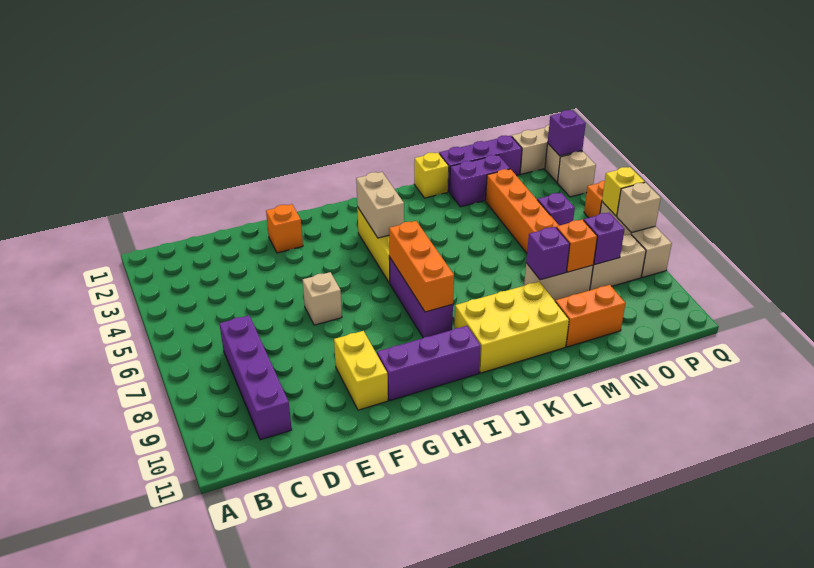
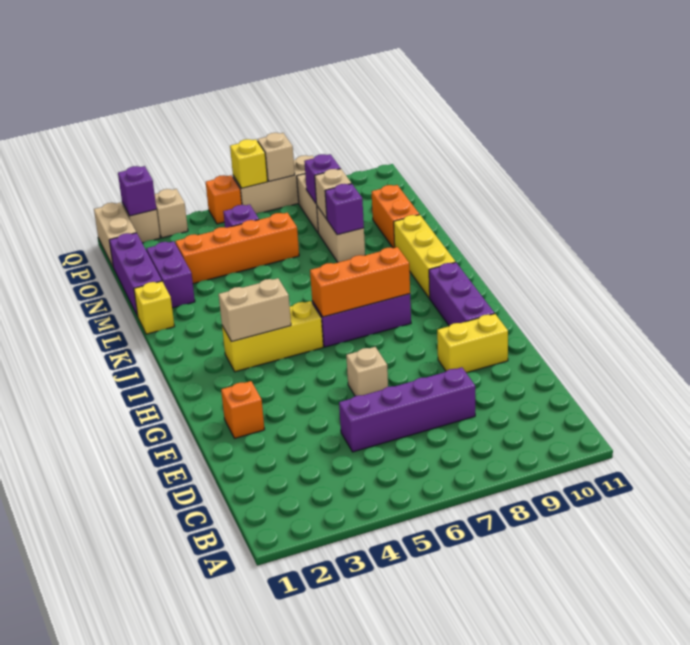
purple 1x4 brick [219,315,292,440] -> purple 1x4 brick moved to [339,367,475,452]
yellow 2x3 brick [454,282,569,373] -> yellow 1x3 brick [394,215,455,298]
orange 1x1 brick [556,220,597,272] -> tan 1x1 brick [315,169,351,219]

